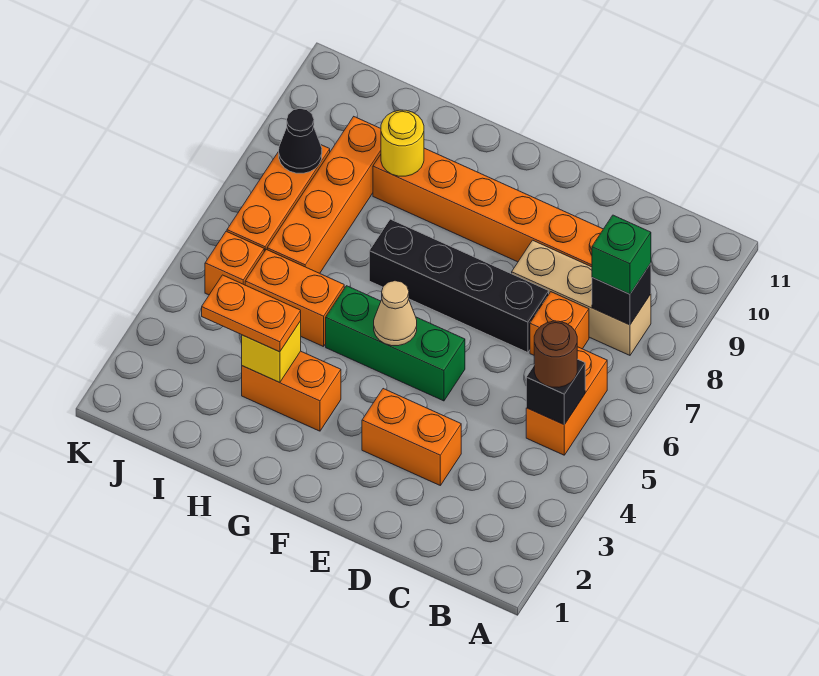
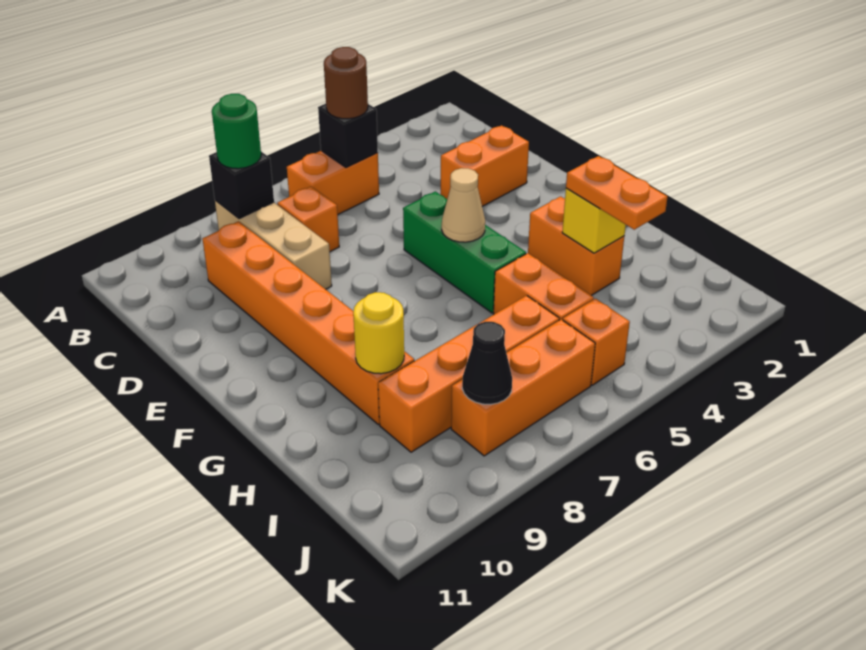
green 1x1 brick [592,215,651,294] -> green 1x1 round brick [212,94,261,169]
orange 1x2 brick [362,389,461,485] -> orange 1x2 brick turned to [441,126,529,206]
black 1x4 brick [369,219,549,353] -> none

